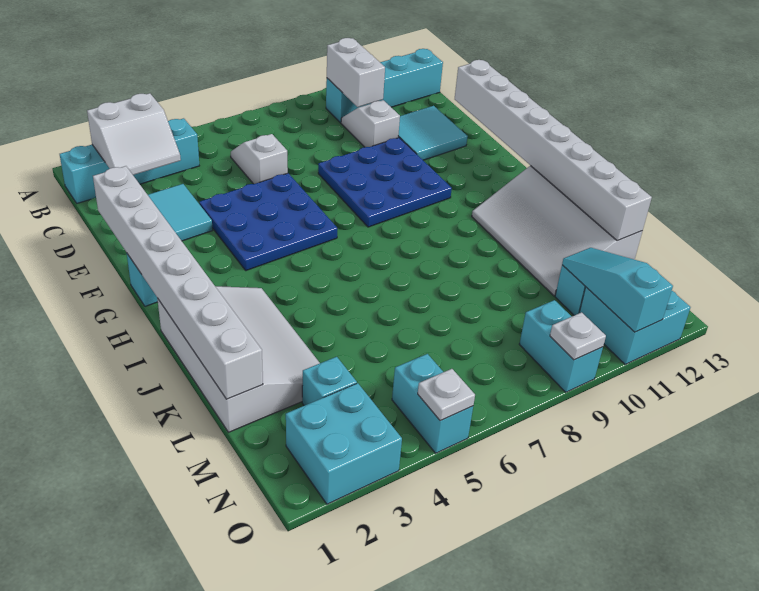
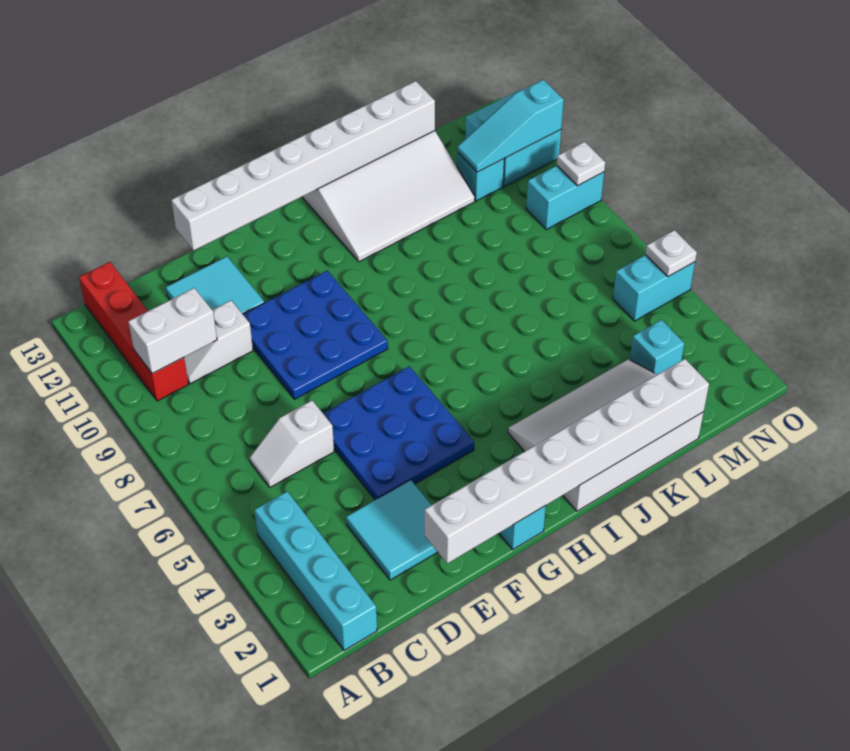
white 2x2 slope [87,93,181,175] -> none
cyan 1x4 brick [326,49,443,123] -> red 1x4 brick [79,262,188,401]
cyan 2x2 brick [286,383,402,504] -> none

